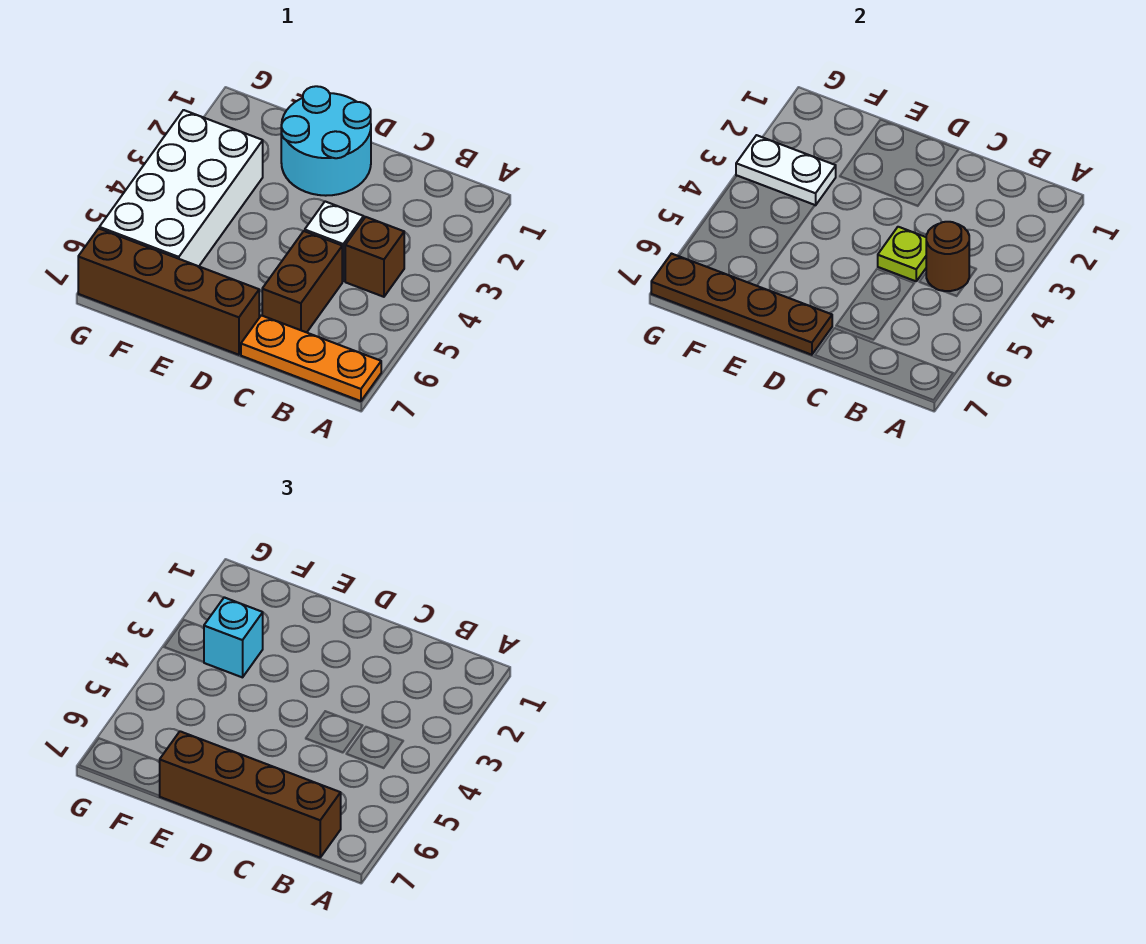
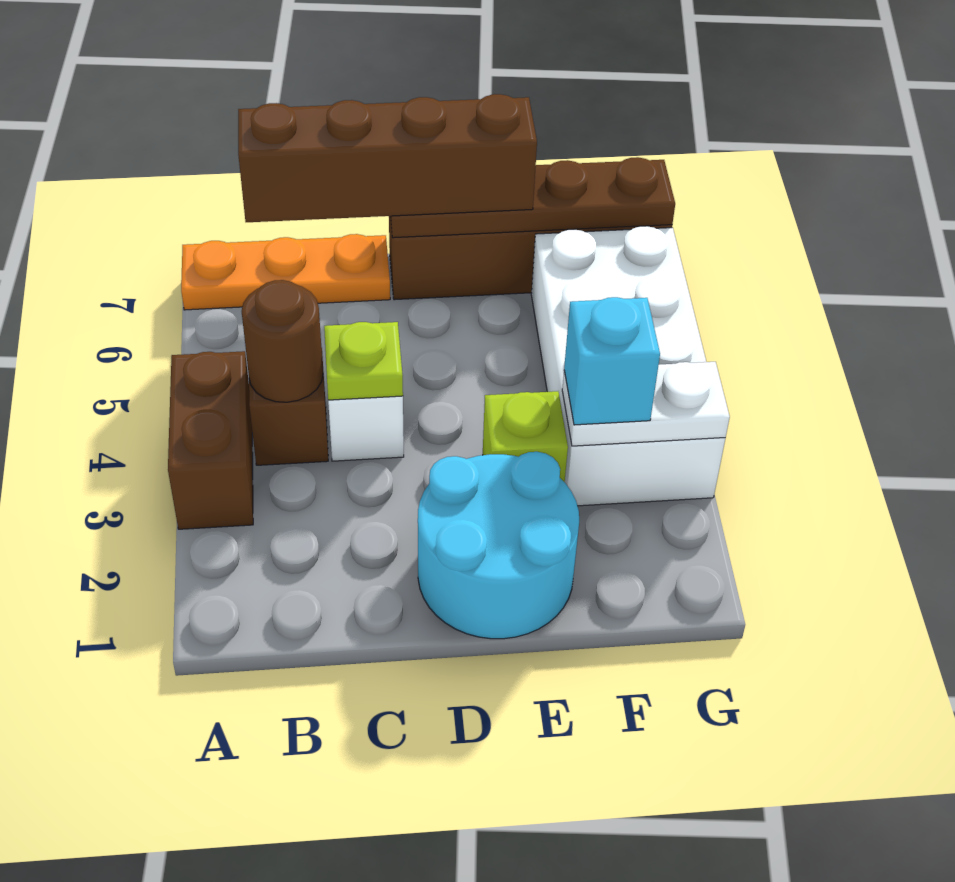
brown 1x2 brick [262,231,342,332] -> brown 1x2 brick moved to [168,351,253,529]
none -> lime 1x1 brick [483,391,568,482]

